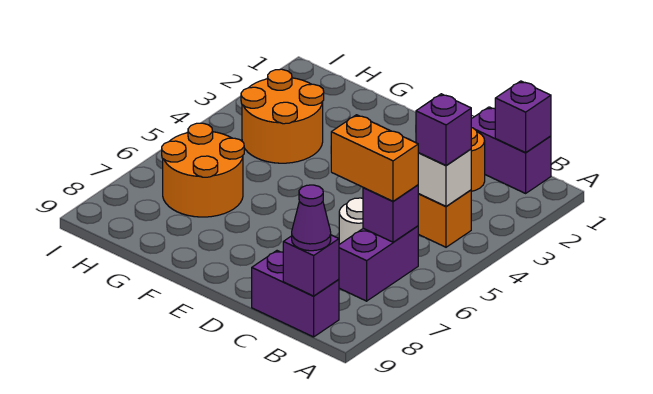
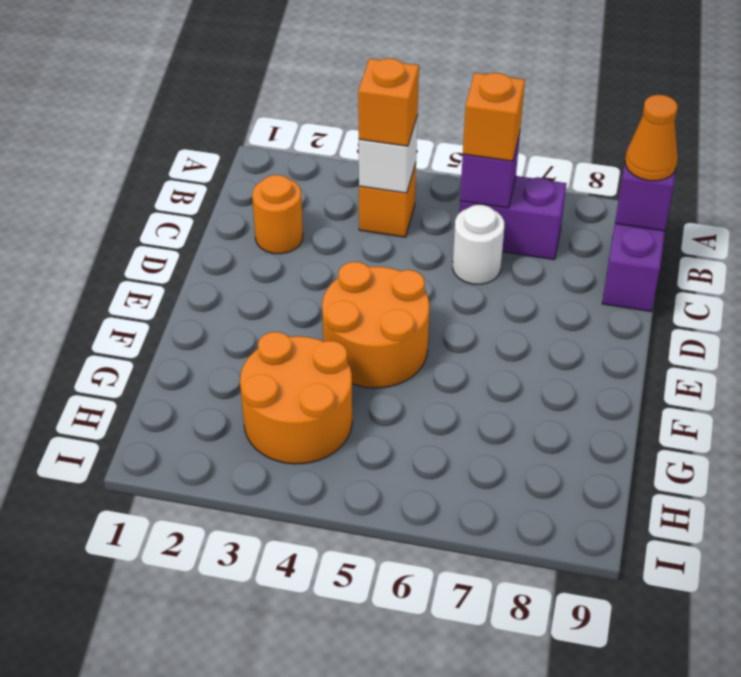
purple 1x2 brick [471,107,551,193] -> none
purple 1x1 brick [495,81,551,153] -> none
purple 1x1 brick [416,94,471,166] -> orange 1x1 brick [358,58,419,146]
orange 1x2 brick [331,115,418,201] -> orange 1x1 brick [463,73,525,161]
purple 1x1 cone [292,185,331,251] -> orange 1x1 cone [625,95,678,181]
orange 2x2 round brick [162,123,244,217] -> orange 2x2 round brick moved to [322,262,429,388]

